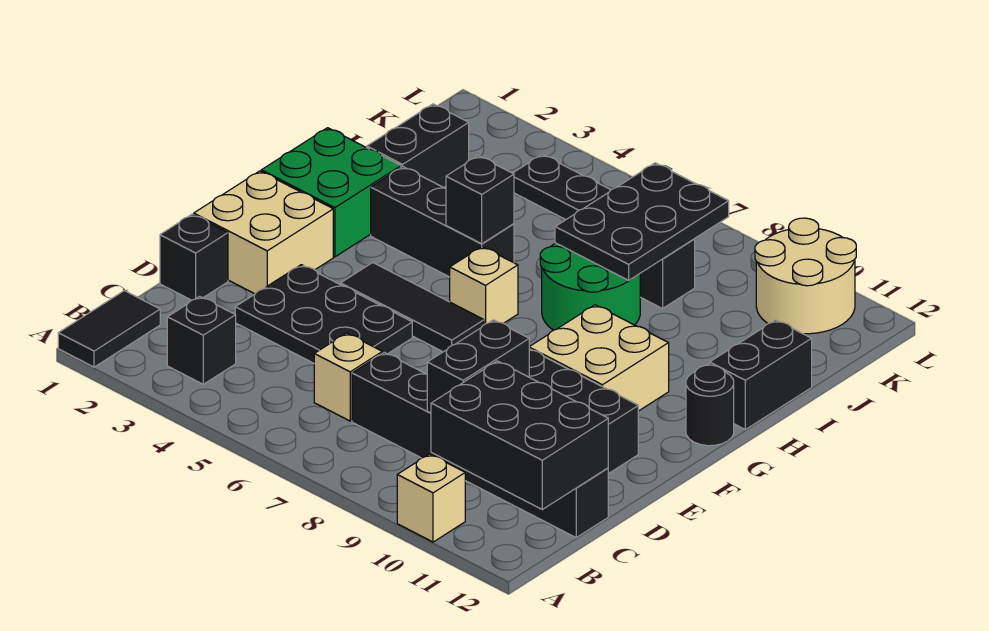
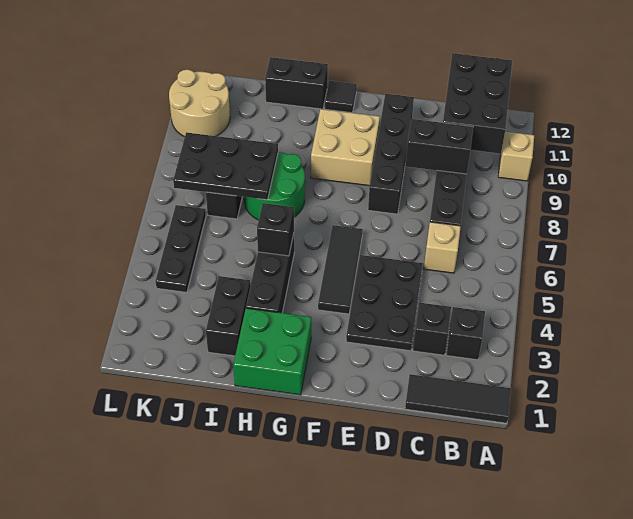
black 1x2 tile [58,291,160,367] -> black 1x3 tile [405,374,511,423]
black 1x1 brick [160,214,228,300] -> black 1x1 brick moved to [413,303,451,355]
tan 2x2 brick [194,171,333,294] -> none
tan 1x1 brick [450,247,518,325] -> none
black 1x1 round brick [686,365,734,446] -> black 1x1 tile [325,81,357,113]
black 1x2 brick [367,104,469,187] -> black 1x2 brick turned to [206,276,250,356]

